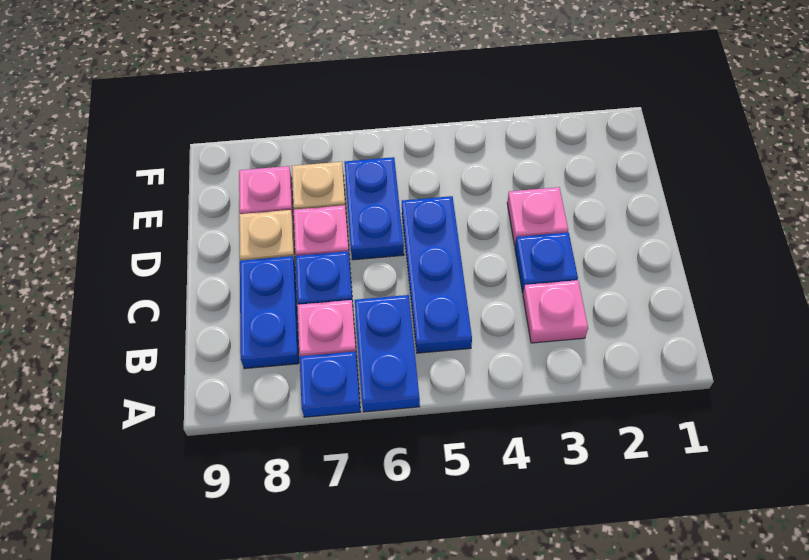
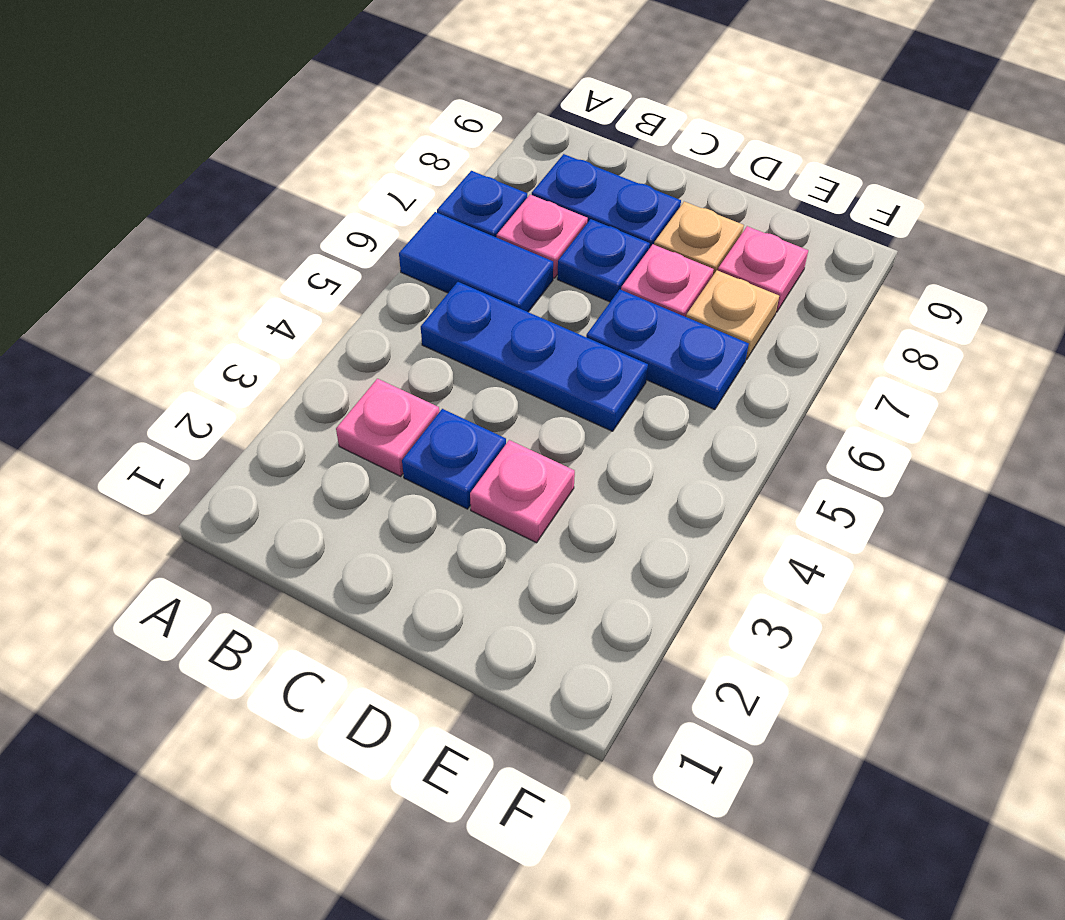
blue 1x2 plate [355,295,420,412] -> blue 1x2 tile [399,212,553,312]

